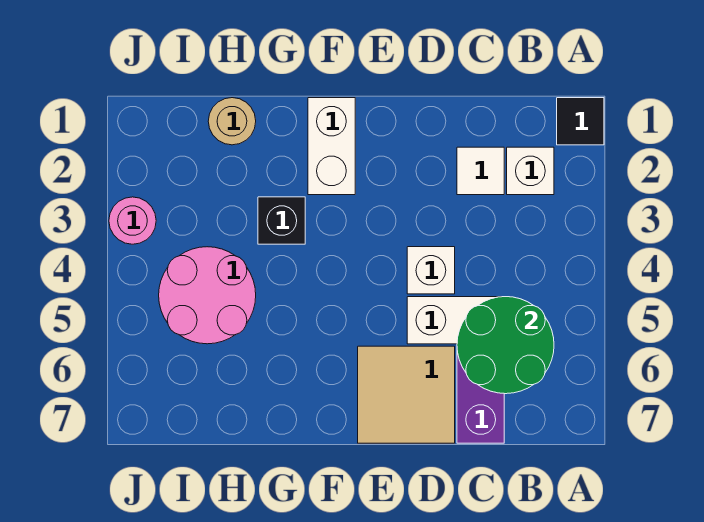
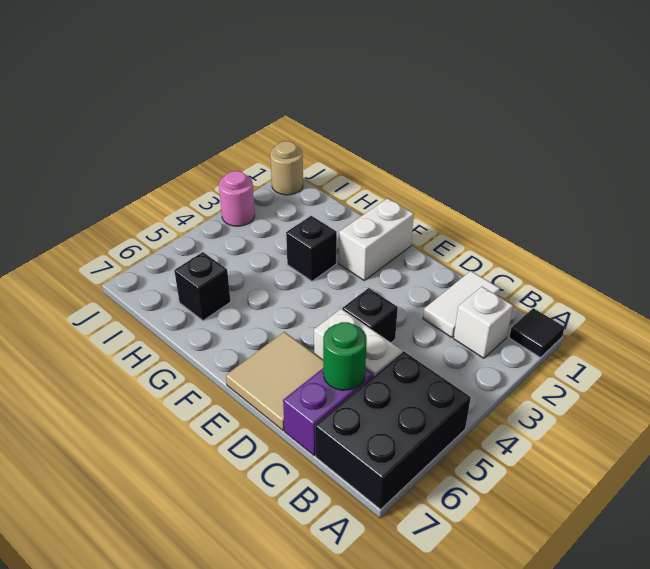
none -> black 2x3 brick [315,352,471,509]
green 2x2 round brick [457,297,554,394] -> green 1x1 round brick [323,322,367,390]
white 1x1 tile [457,147,504,195] -> white 1x2 tile [423,271,500,337]
white 1x1 brick [407,247,455,294] -> black 1x1 brick [343,288,398,343]
tan 1x1 round brick [208,98,256,145] -> tan 1x1 round brick moved to [270,141,303,195]
pink 2x2 round brick [159,247,256,344] -> none
none -> black 1x1 brick [174,252,231,321]

